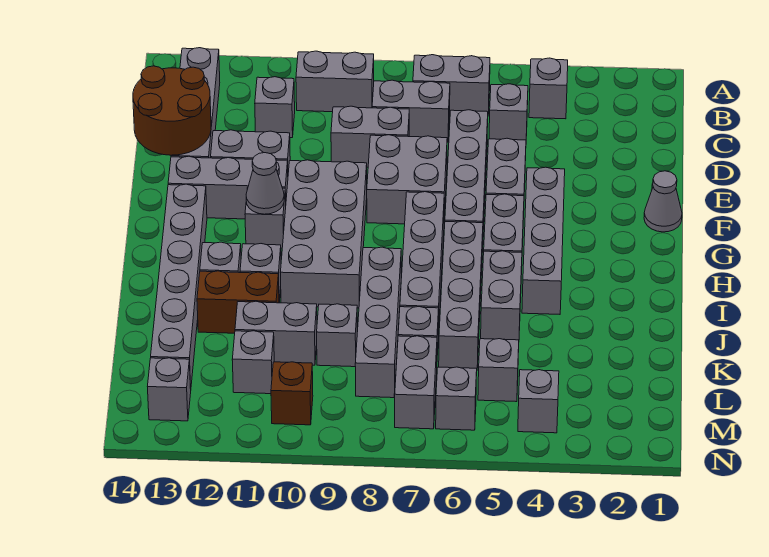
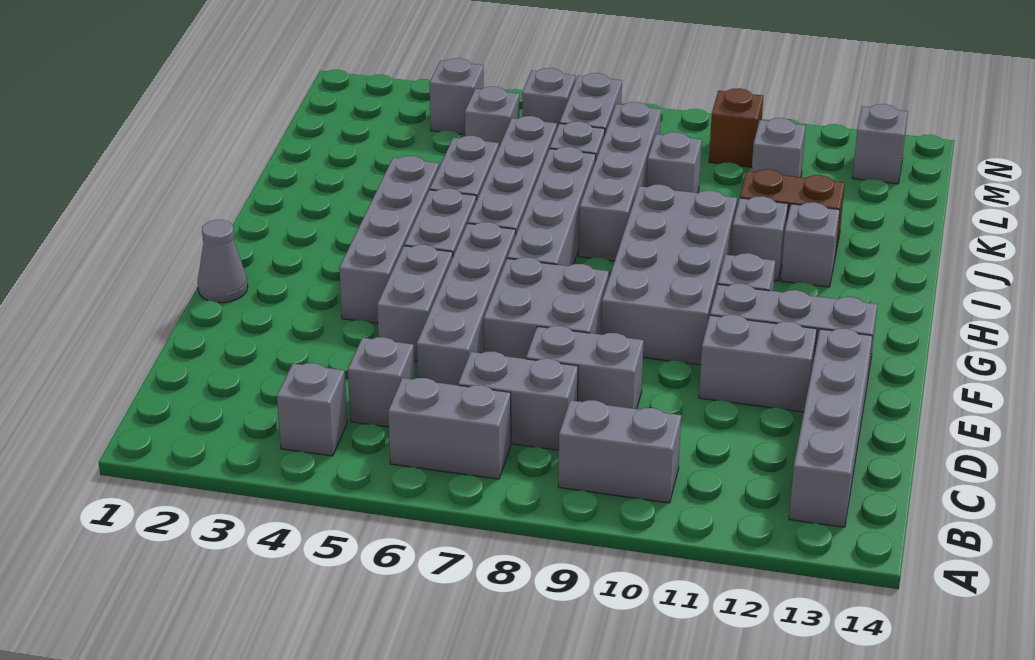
grey 1x1 brick [255,77,295,138] -> none
brown 2x2 round brick [133,66,211,155] -> none
grey 1x1 cone [246,153,284,214] -> none
grey 1x6 brick [151,184,207,388] -> none
grey 1x2 brick [235,301,317,365] -> none

